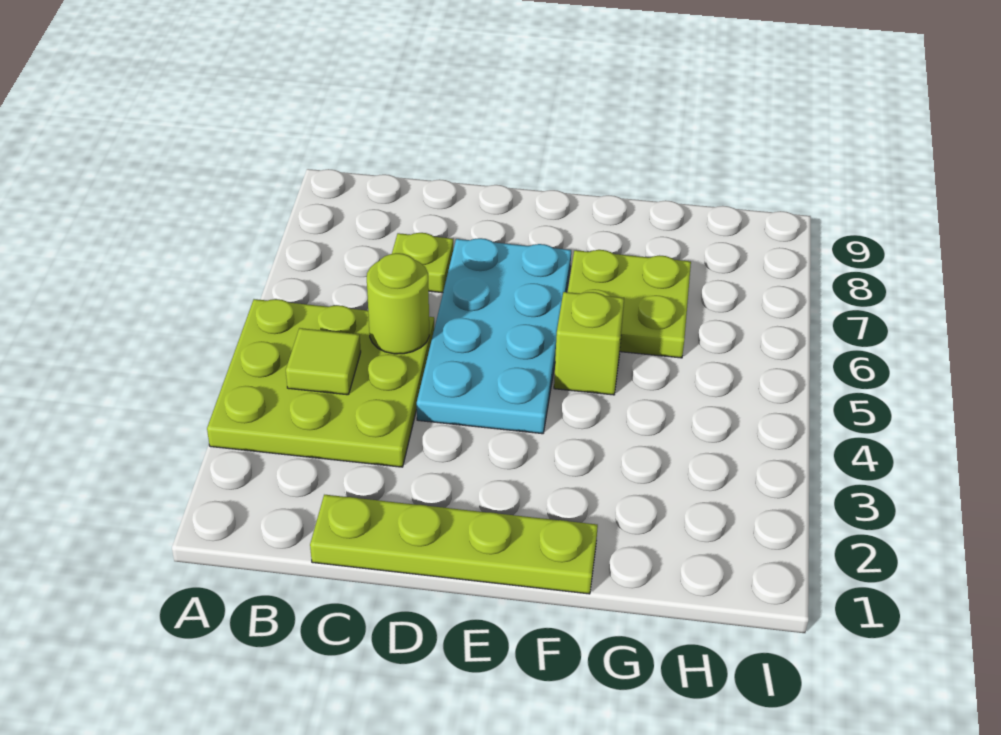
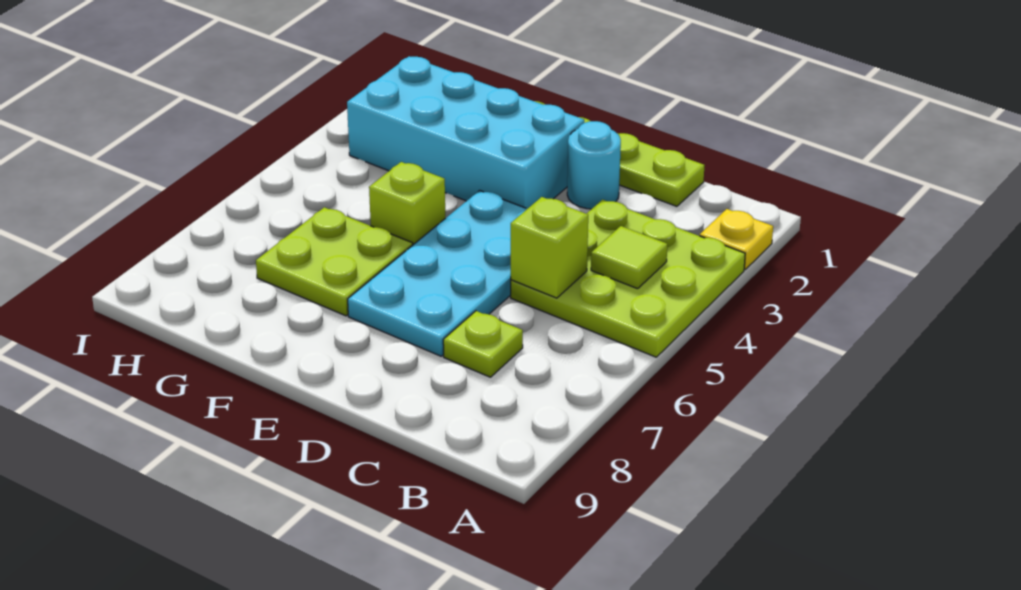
none -> yellow 1x1 plate [700,209,773,270]
lime 1x1 round brick [367,253,429,354] -> lime 1x1 brick [511,197,588,298]
none -> cyan 1x1 round brick [567,121,621,209]
none -> cyan 2x4 brick [347,56,584,209]

